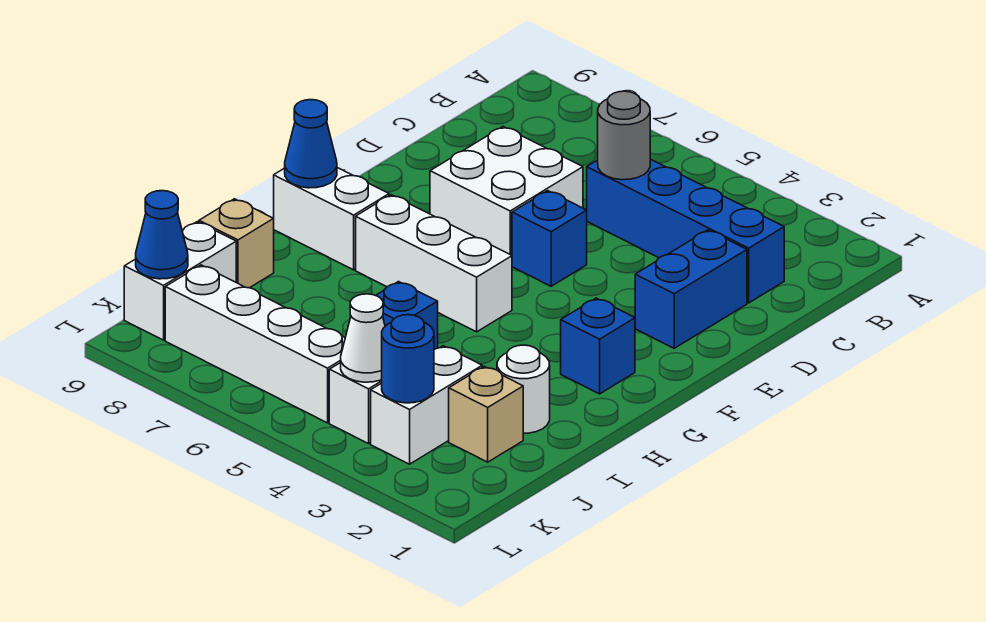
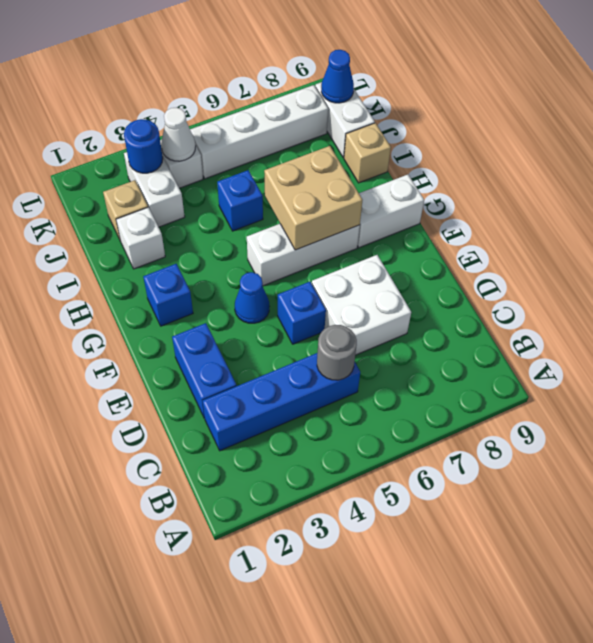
none -> tan 2x2 brick [264,146,362,250]
blue 1x1 cone [285,100,337,188] -> blue 1x1 cone moved to [235,272,269,323]
white 1x1 round brick [497,345,550,433] -> white 1x1 brick [116,207,165,269]

